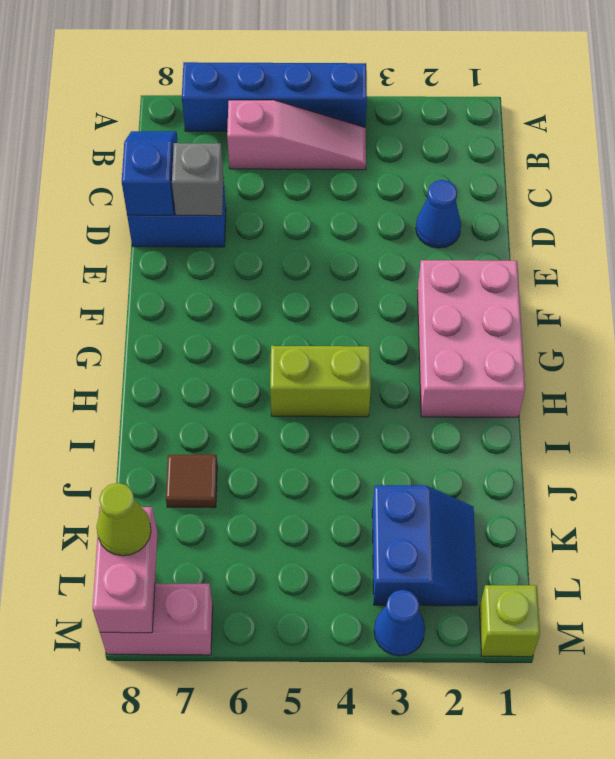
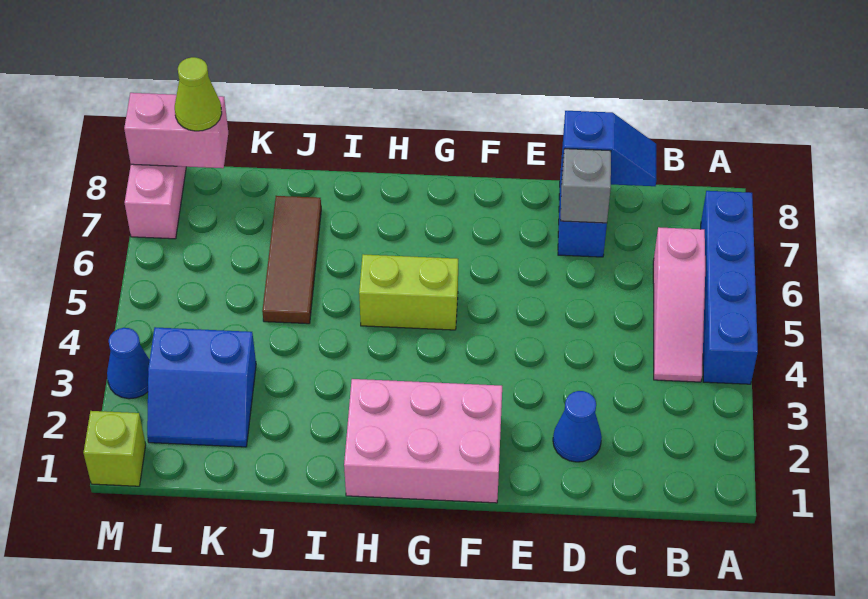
lime 1x2 brick [270,346,371,417] -> lime 1x2 brick turned to [359,254,458,330]
brown 1x1 tile [166,455,217,508] -> brown 1x3 tile [262,196,321,324]

